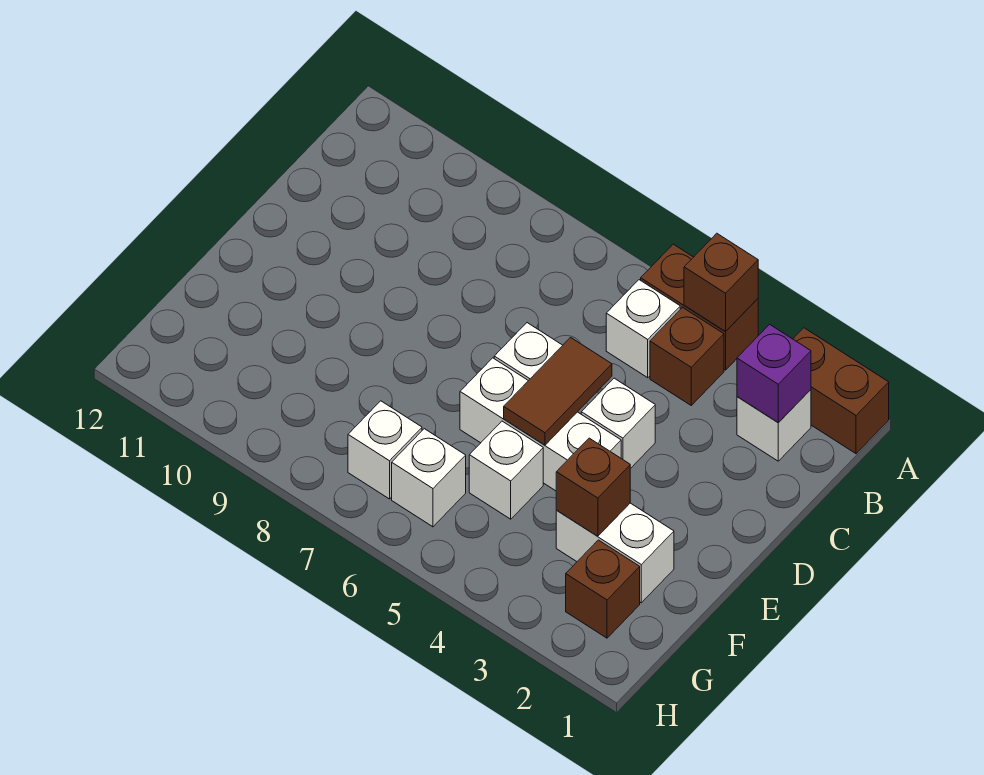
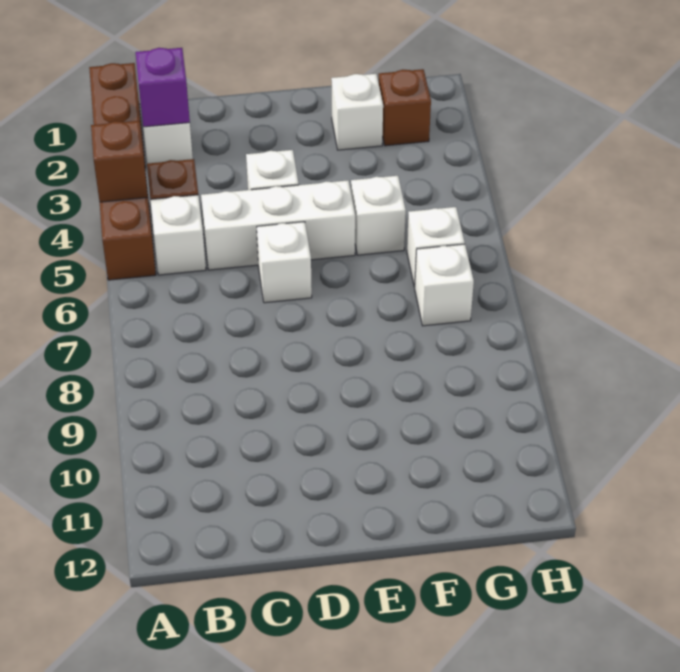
brown 1x2 tile [504,338,612,445] -> none
white 1x3 brick [460,358,621,491] -> white 1x3 brick turned to [201,180,355,270]
white 1x2 brick [556,503,674,603] -> white 1x1 brick [331,74,383,150]
brown 1x1 brick [556,438,630,536] -> none

